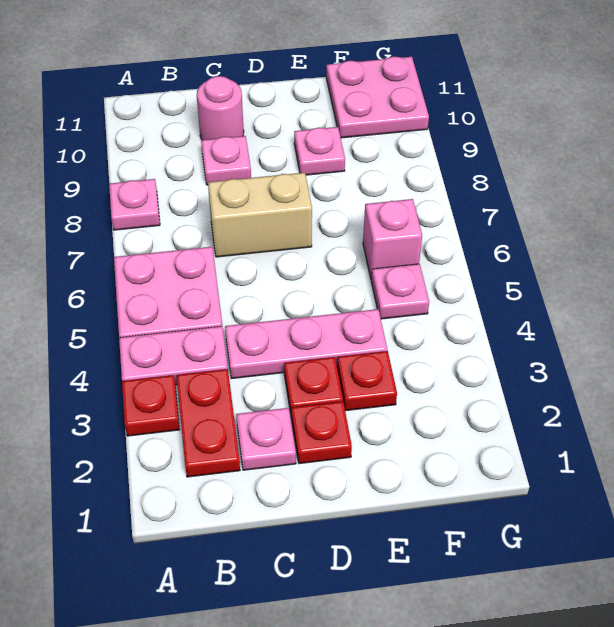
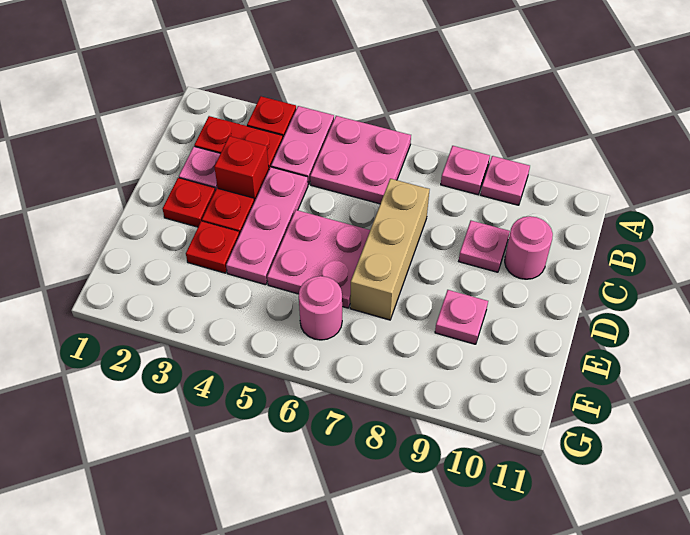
none -> red 1x1 brick [214,136,269,202]
tan 1x2 brick [208,173,312,257] -> tan 1x3 brick [350,179,430,320]
pink 1x1 plate [371,264,429,319] -> pink 1x1 plate moved to [481,156,530,205]
pink 1x1 brick [363,199,422,278] -> pink 1x1 round brick [299,276,342,340]
pink 2x2 plate [326,56,429,138] -> pink 2x2 plate moved to [267,210,370,308]

